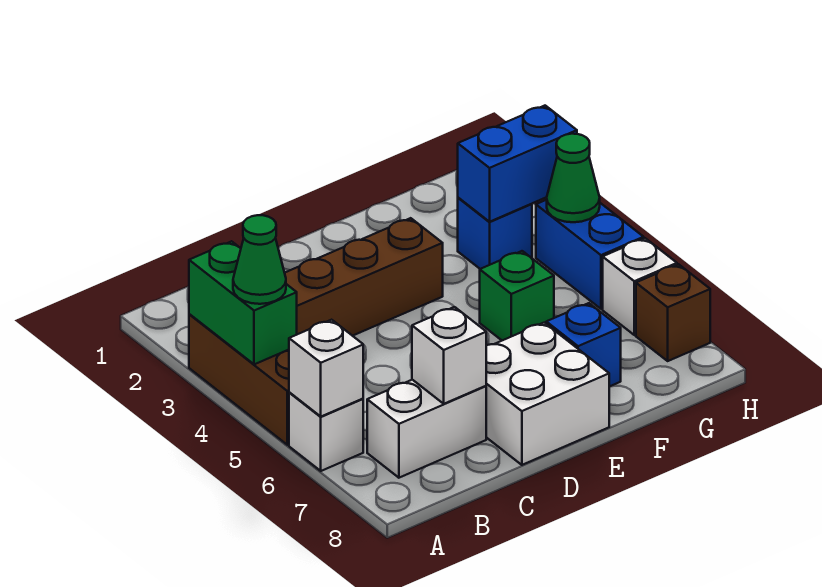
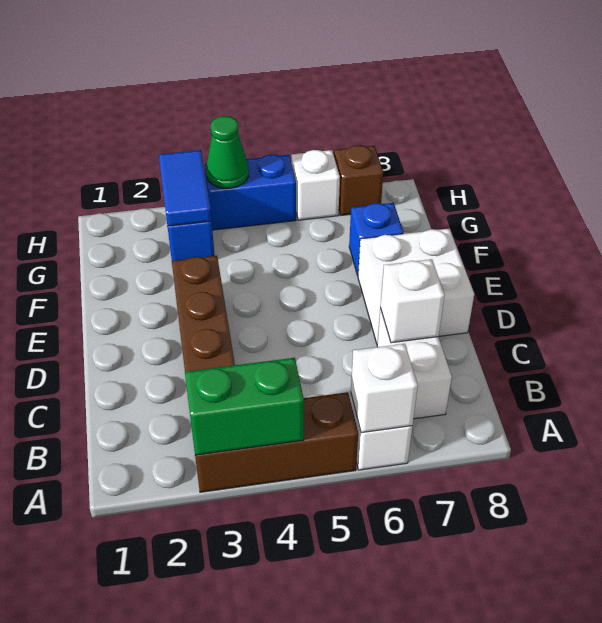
green 1x1 cone [233,215,286,304] -> none
green 1x1 brick [480,251,554,340] -> none
blue 1x2 brick [458,106,577,222] -> blue 1x2 tile [159,150,212,226]

